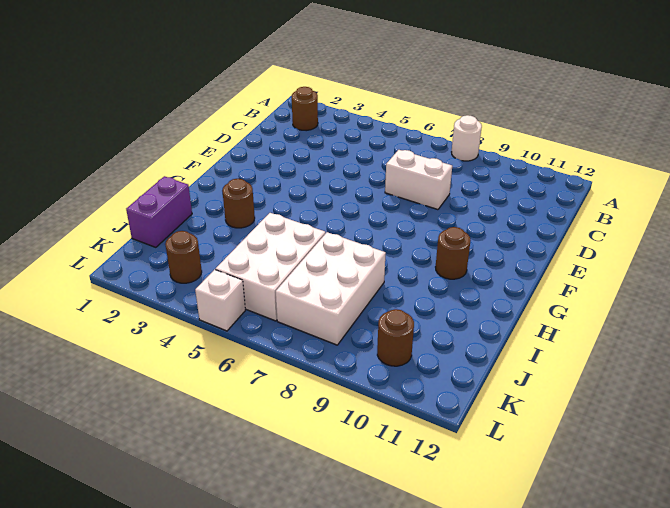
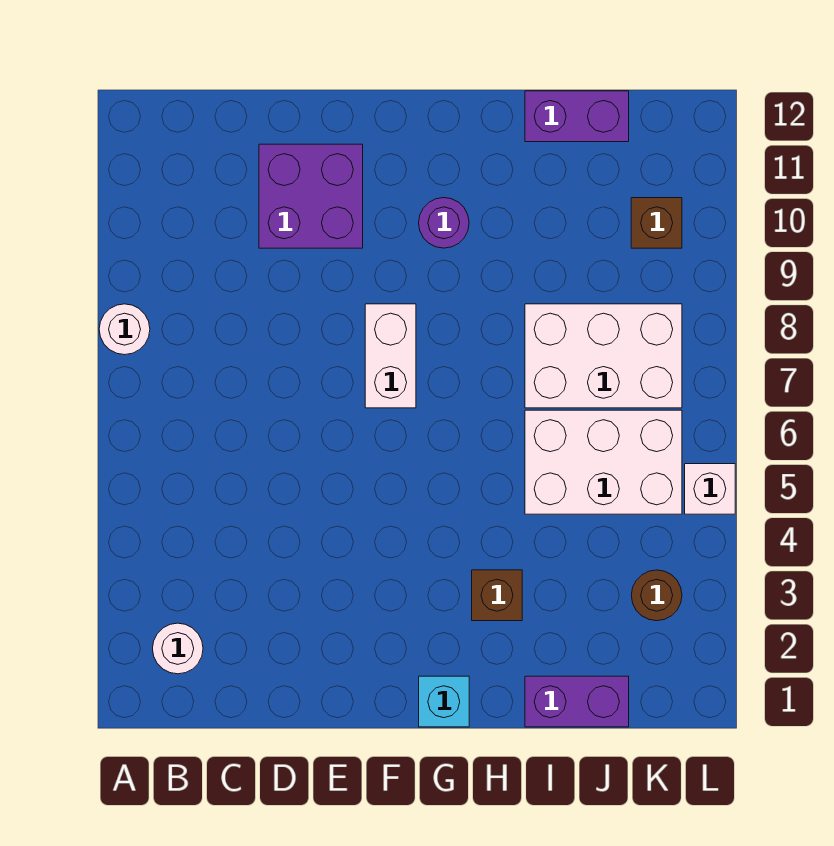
brown 1x1 round brick [292,87,318,131] -> white 1x1 round brick [153,623,203,674]
white 1x2 brick [385,150,452,210] -> white 1x2 brick moved to [365,304,416,408]
none -> purple 2x2 brick [259,144,363,248]
none -> cyan 1x1 brick [419,676,469,727]
brown 1x1 round brick [436,227,471,279] -> purple 1x1 round brick [419,198,469,248]
brown 1x1 round brick [222,179,255,228] -> brown 1x1 brick [472,570,522,621]
none -> purple 1x2 brick [525,91,629,142]
brown 1x1 round brick [377,309,414,366] -> brown 1x1 brick [631,198,682,248]

